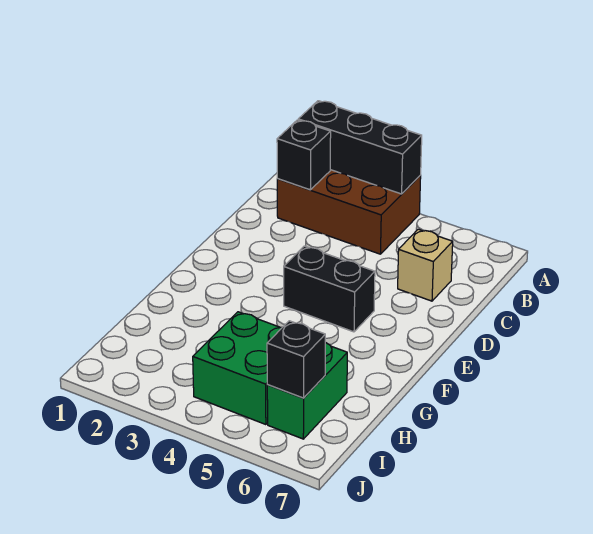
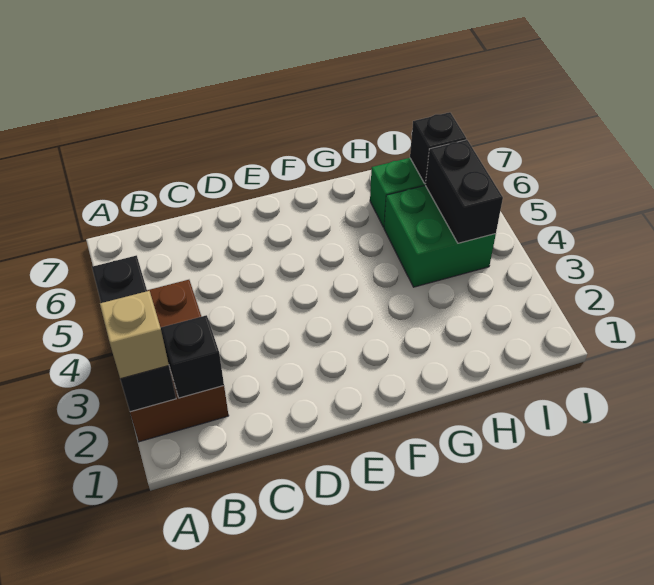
tan 1x1 brick [398,229,453,301] -> tan 1x1 brick moved to [100,291,169,379]
black 1x2 brick [284,246,375,332] -> black 1x2 brick moved to [425,140,503,243]

